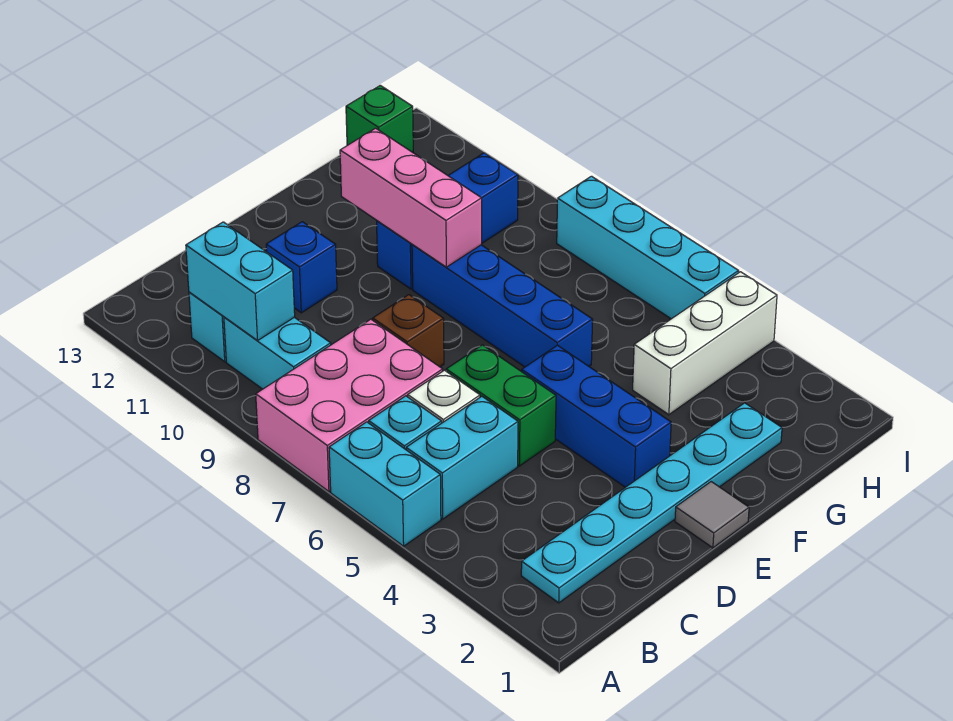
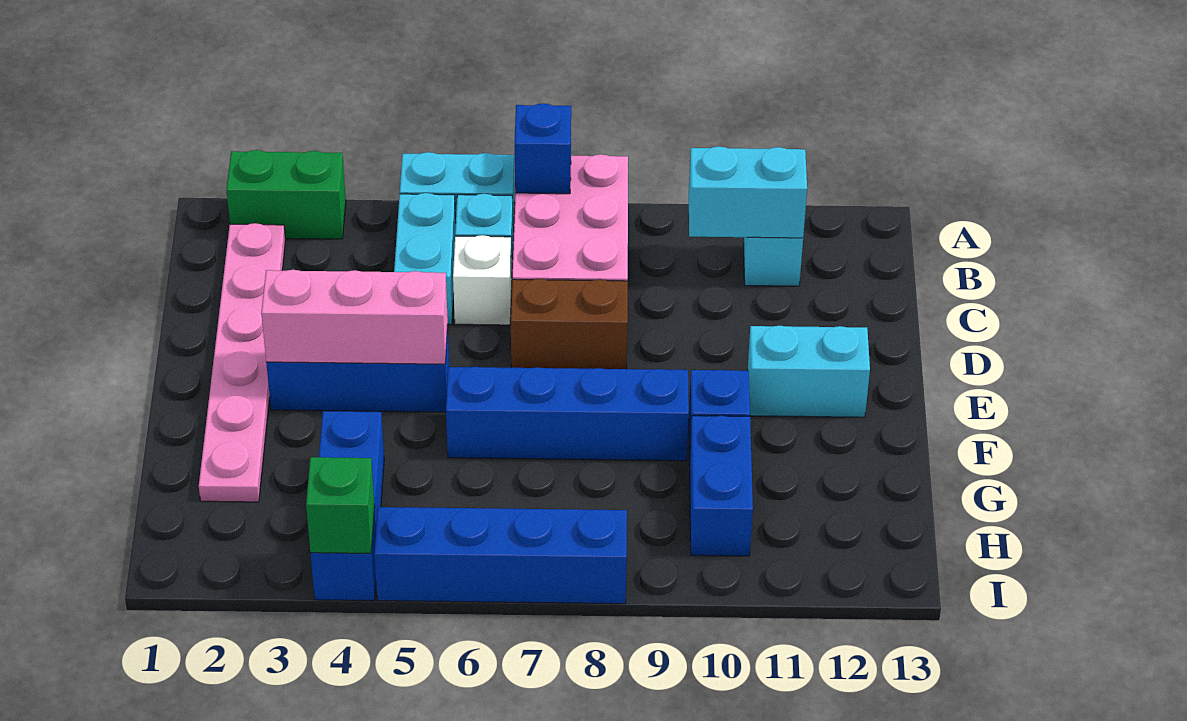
cyan 1x6 plate [521,403,782,603] -> pink 1x6 plate [199,223,285,502]
cyan 1x2 brick [224,317,331,389] -> cyan 1x2 brick moved to [747,326,870,417]
green 1x2 brick [446,345,556,466] -> green 1x2 brick moved to [226,150,346,239]
brown 1x1 brick [373,295,444,367] -> brown 1x2 brick [511,279,628,369]
blue 1x1 brick [266,222,337,313] -> blue 1x1 brick moved to [515,104,571,194]
grey 1x1 tile [675,482,749,548] -> none
pink 1x3 brick [340,128,482,267] -> pink 1x3 brick moved to [261,270,448,364]
white 1x3 brick [633,272,777,415] -> blue 1x3 brick [311,411,384,601]
green 1x1 brick [346,85,413,152] -> green 1x1 brick moved to [306,457,375,553]
cyan 1x4 brick [557,176,739,319] -> blue 1x4 brick [374,507,627,604]

